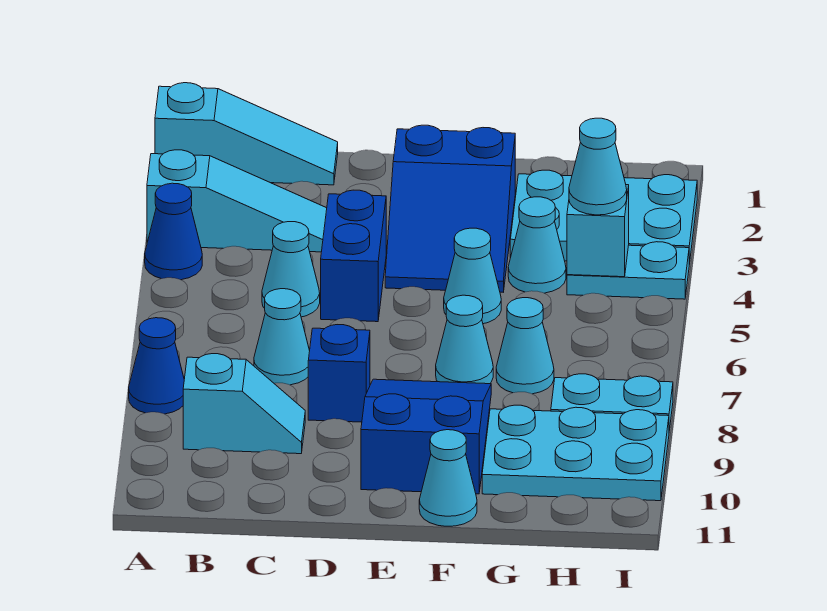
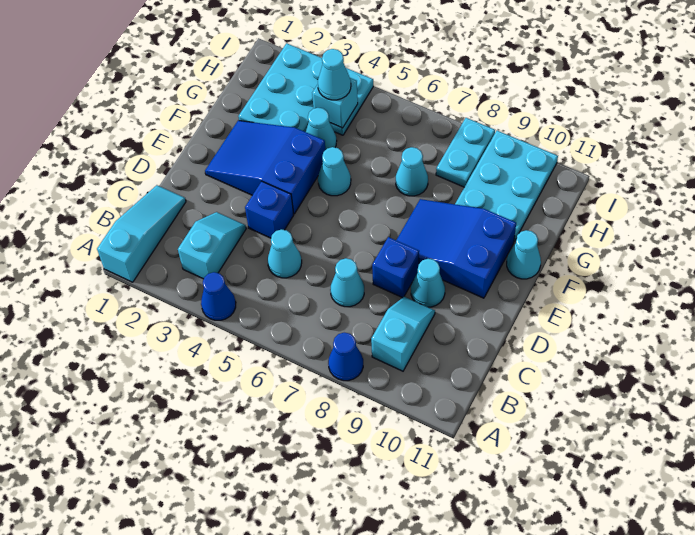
cyan 1x3 slope [147,150,327,252] -> cyan 1x2 slope [178,212,246,279]
blue 1x2 brick [321,190,386,322] -> blue 1x1 brick [245,181,294,238]
blue 2x3 slope [385,125,515,292] -> blue 2x3 slope turned to [205,120,325,214]
cyan 1x1 cone [436,295,493,384] -> cyan 1x1 cone moved to [411,259,445,307]

